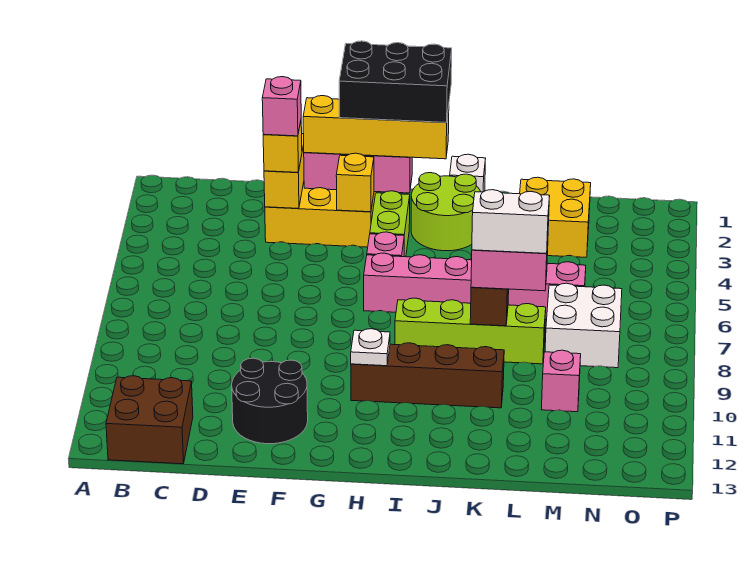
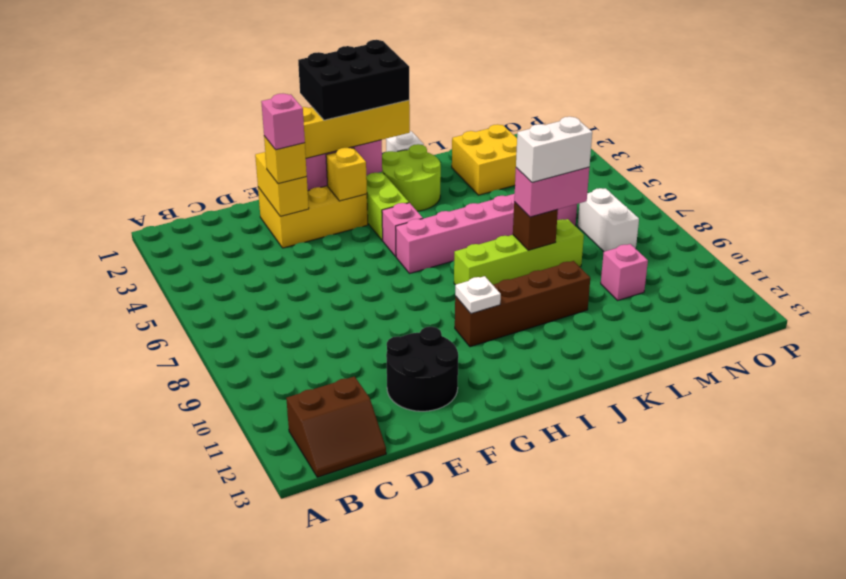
brown 2x2 brick [106,376,193,464] -> brown 2x2 slope [286,376,386,477]
white 2x2 brick [545,283,622,368] -> white 1x2 brick [578,188,639,252]

